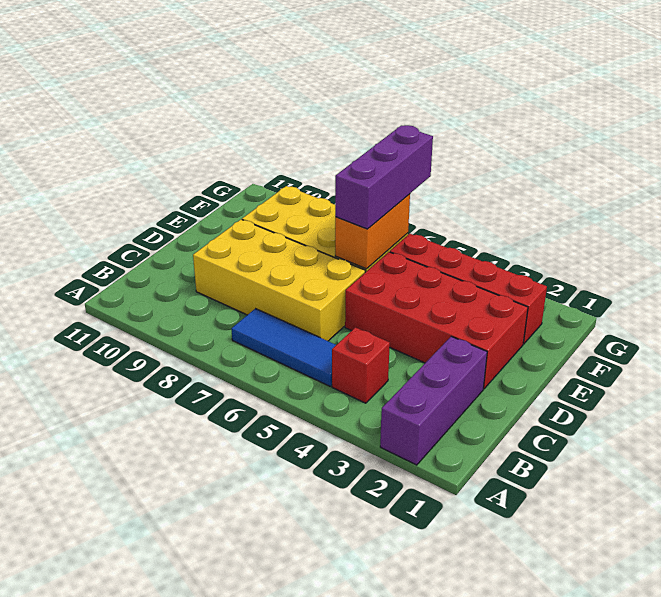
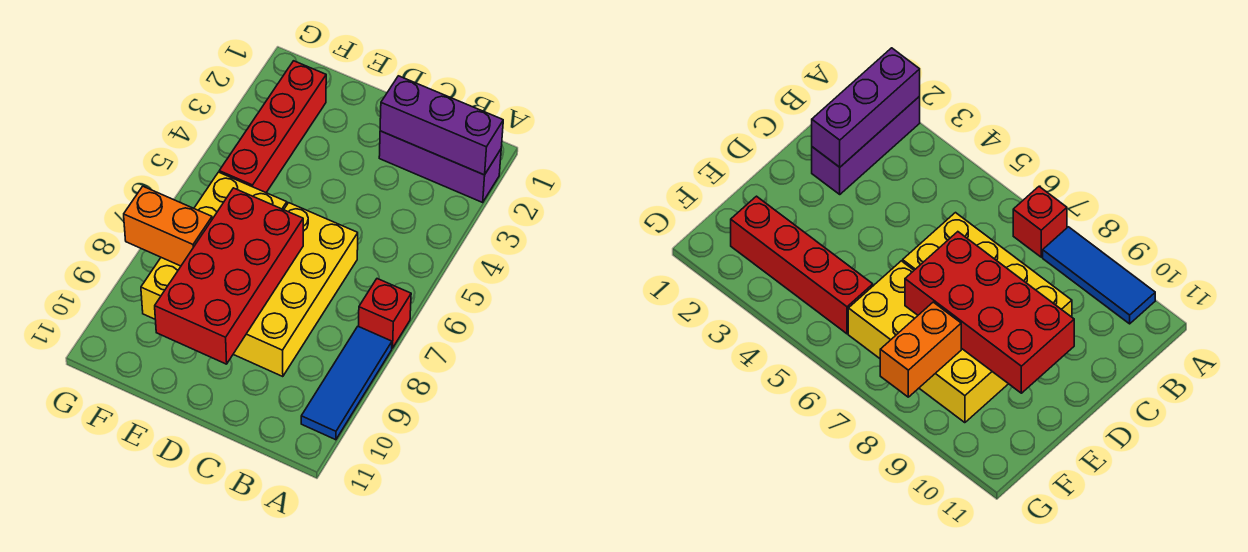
red 1x1 brick [332,327,390,403] -> red 1x1 brick moved to [359,279,411,348]
blue 1x3 tile [231,309,336,386] -> blue 1x3 tile moved to [301,326,392,440]
red 2x4 brick [345,252,528,389] -> red 2x4 brick moved to [155,188,303,364]
orange 1x2 brick [335,194,410,269] -> orange 1x2 brick moved to [124,186,212,266]
purple 1x3 brick [335,125,433,229] -> purple 1x3 brick moved to [380,76,503,175]

